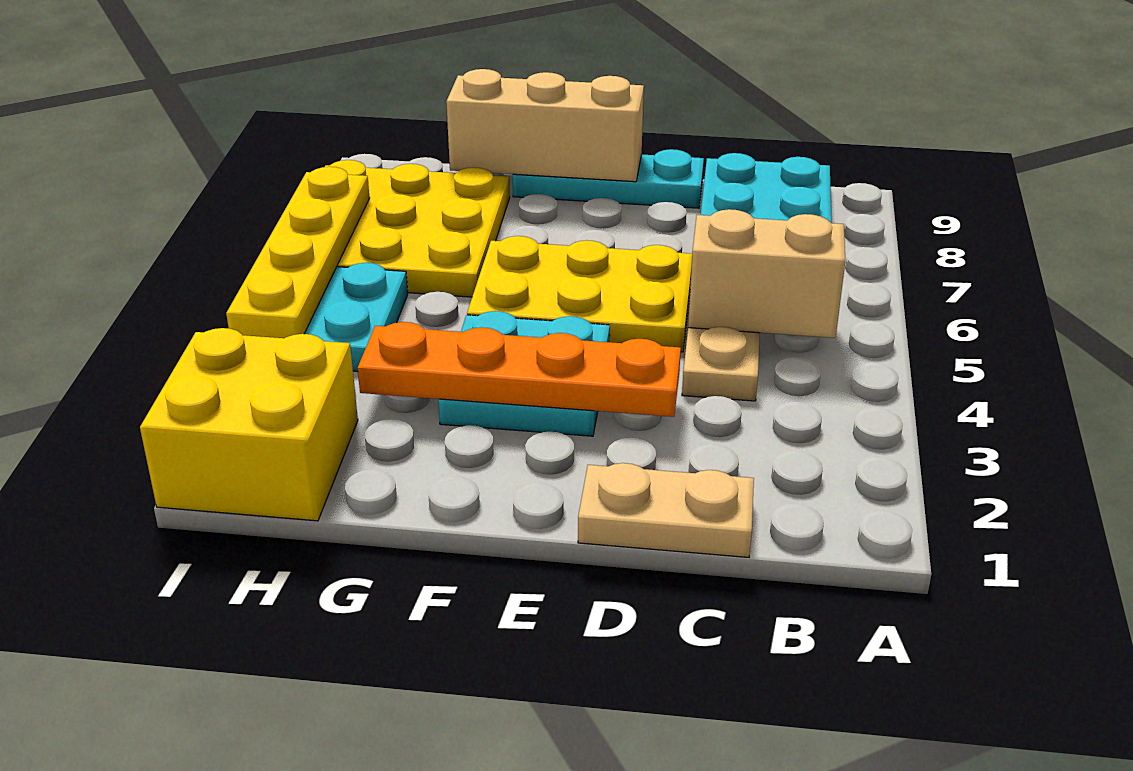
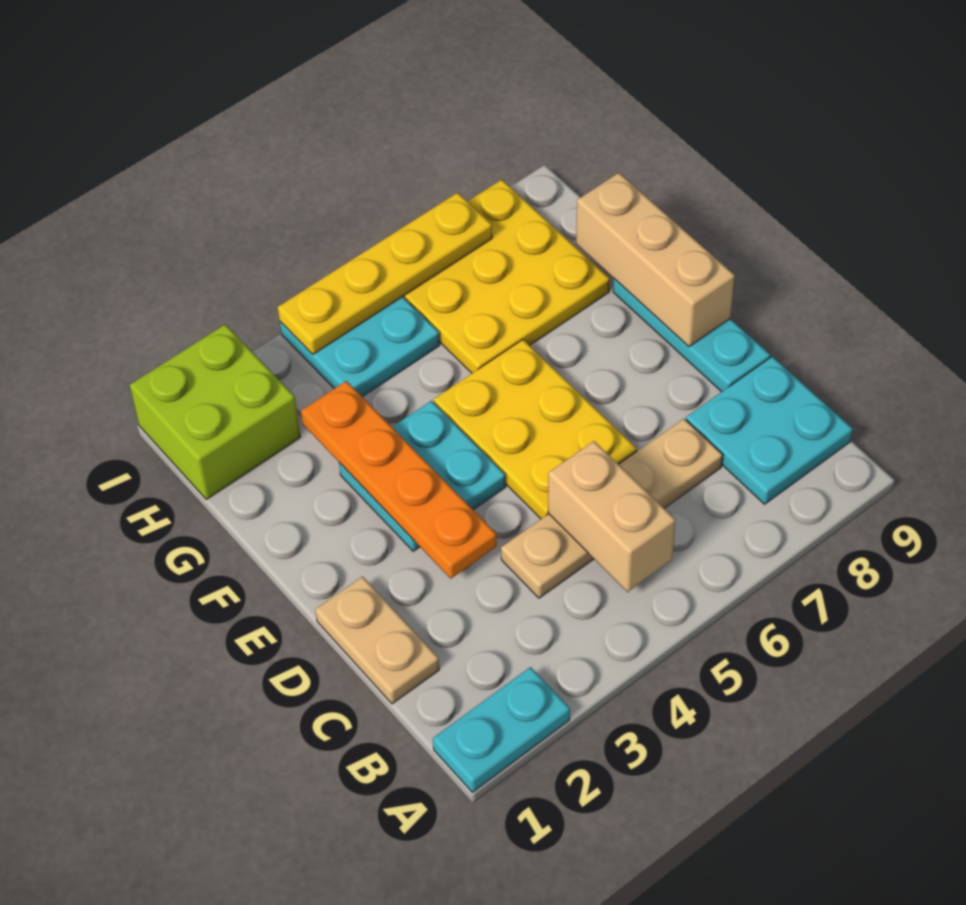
none -> cyan 1x2 plate [433,667,570,792]
yellow 2x2 brick [140,328,358,521] -> lime 2x2 brick [130,324,301,499]

